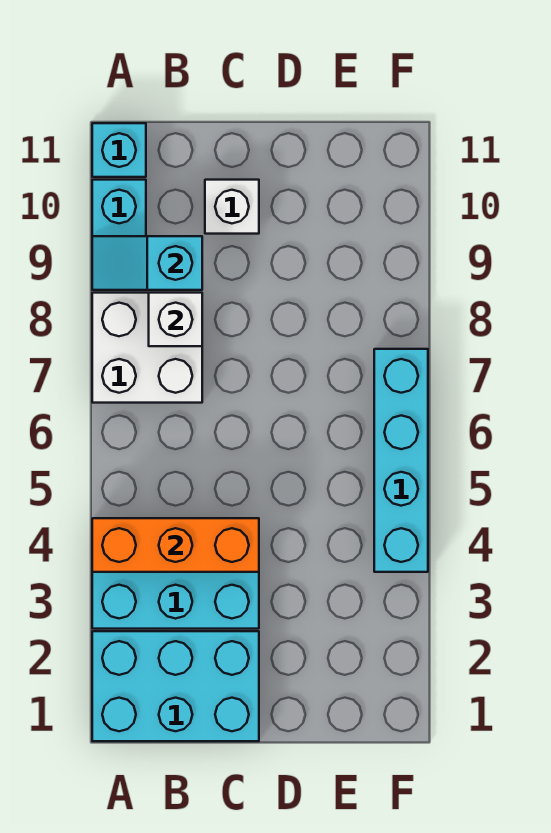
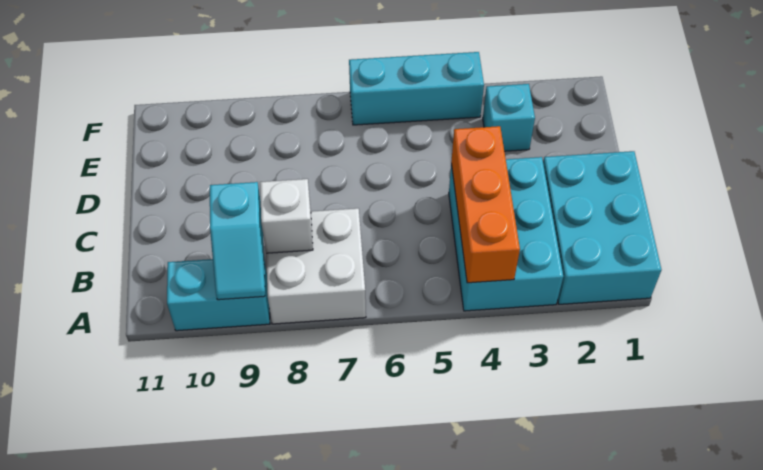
cyan 1x1 brick [92,123,146,177] -> cyan 1x1 brick moved to [483,84,535,151]
white 1x1 brick [205,180,259,234] -> none
cyan 1x4 brick [374,349,428,572] -> cyan 1x3 brick [349,52,484,125]

